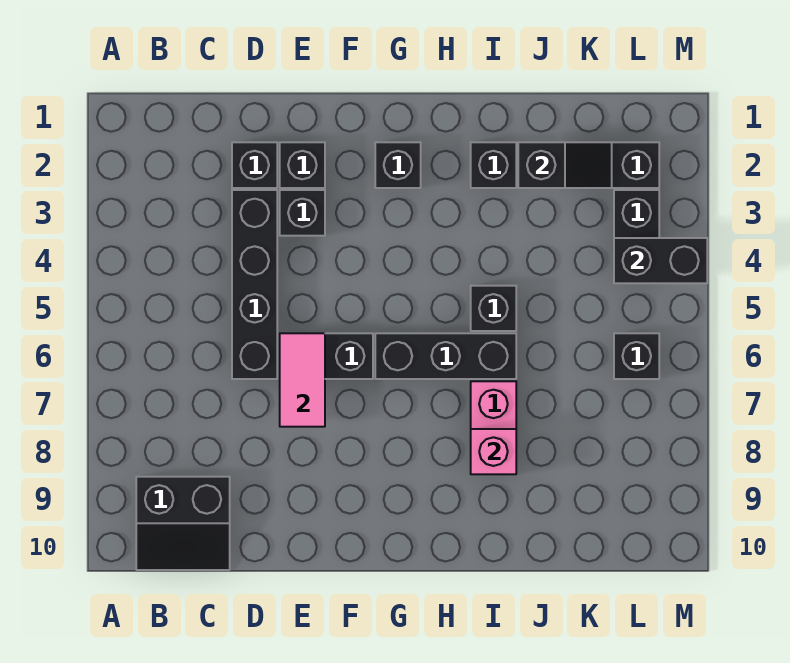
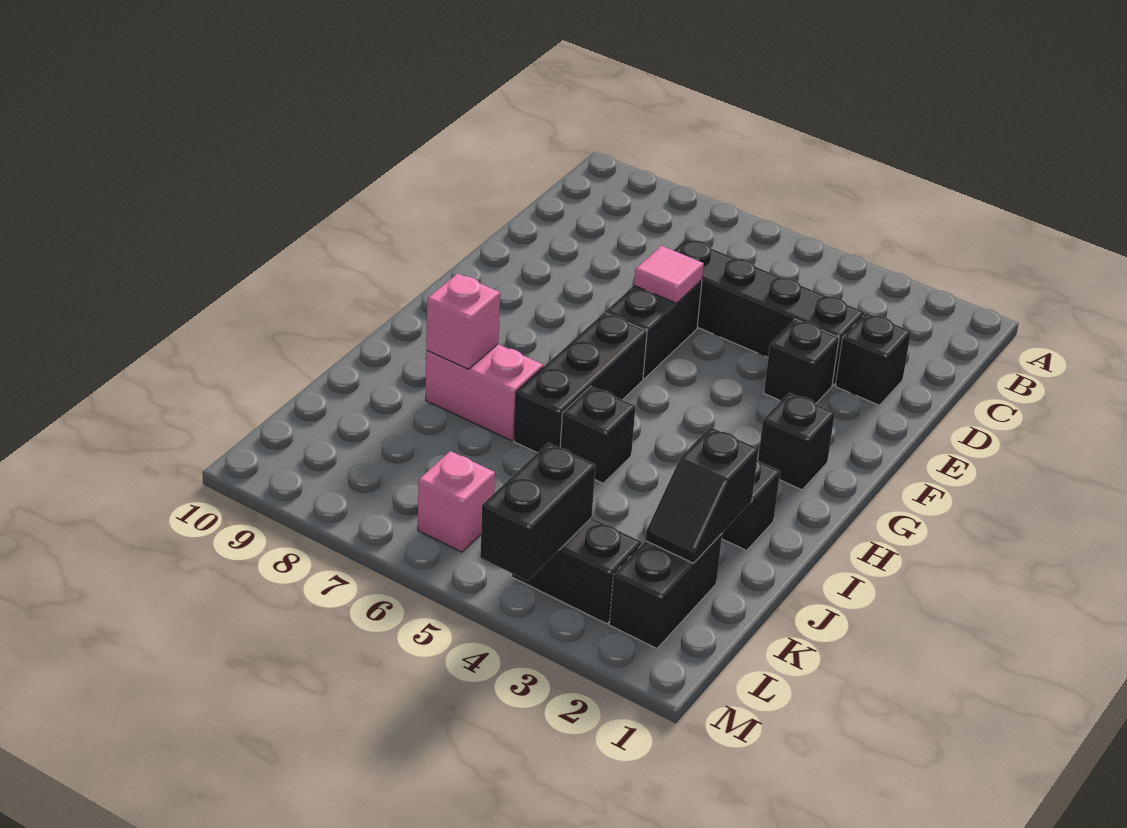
black 2x2 slope [136,477,230,570] -> none
black 1x1 brick [280,142,325,188] -> none
pink 1x2 tile [280,333,325,427] -> pink 1x1 tile [634,246,704,303]
black 1x1 brick [614,333,659,379] -> pink 1x1 brick [418,451,495,552]

